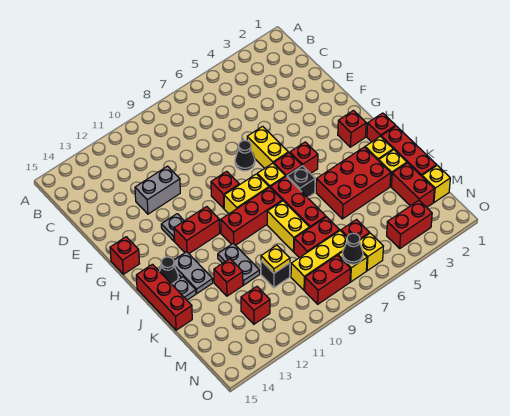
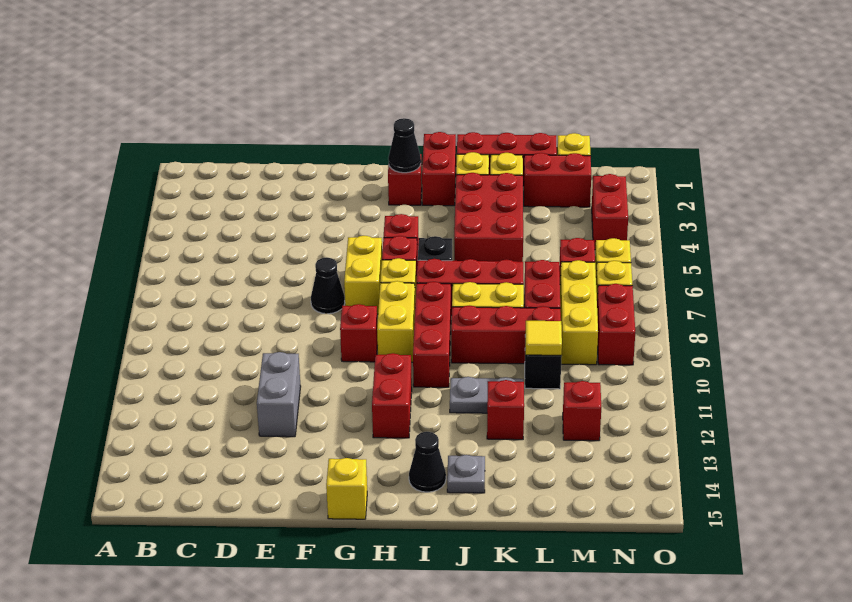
yellow 1x2 brick [247,126,288,168] -> yellow 1x2 brick turned to [344,236,382,314]
grey 1x1 plate [161,214,184,241] -> none
red 1x1 brick [110,237,140,274] -> yellow 1x1 brick [326,458,367,519]
red 1x1 brick [367,113,396,142] -> red 1x2 brick [422,132,456,206]
grey 1x2 plate [174,252,213,293] -> none
red 1x3 brick [136,264,192,330] -> red 1x3 brick moved to [451,306,561,364]
yellow 1x1 plate [261,245,290,273] -> yellow 1x1 tile [526,321,562,355]
black 1x1 cone [342,233,363,264] -> black 1x1 cone moved to [388,118,421,173]

